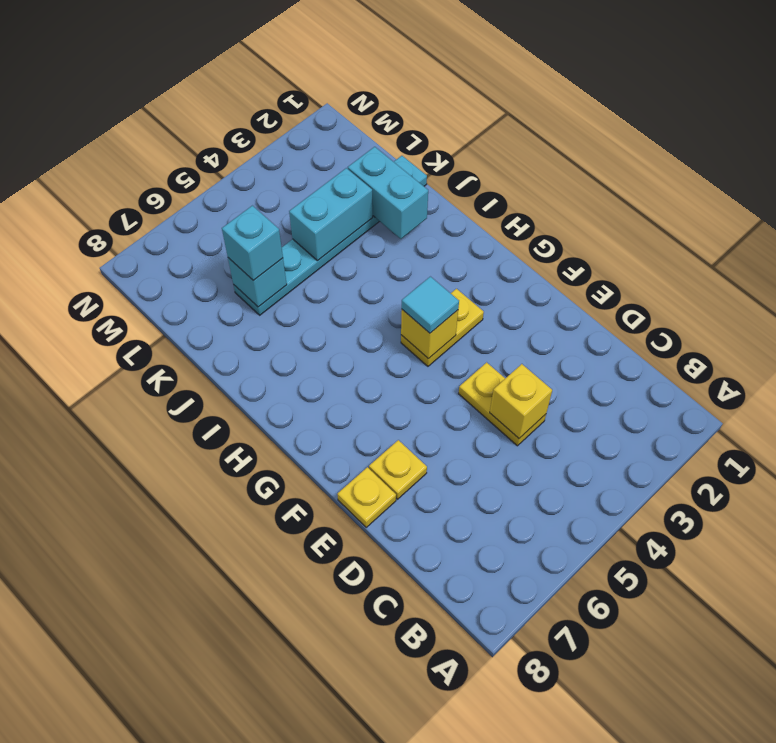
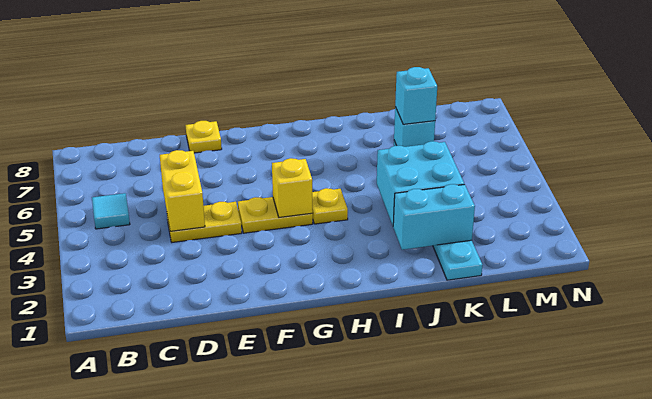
yellow 1x1 brick [490,364,552,438] -> yellow 1x2 brick [160,150,205,231]
yellow 1x1 plate [369,440,427,499] -> yellow 1x1 plate moved to [312,188,348,224]
yellow 1x2 plate [401,289,484,366] -> yellow 1x2 plate turned to [238,197,313,233]
cyan 1x1 tile [402,277,459,333] -> cyan 1x1 tile moved to [92,193,130,229]
cyan 1x2 brick [289,168,373,261] -> cyan 2x2 brick [377,141,464,225]

